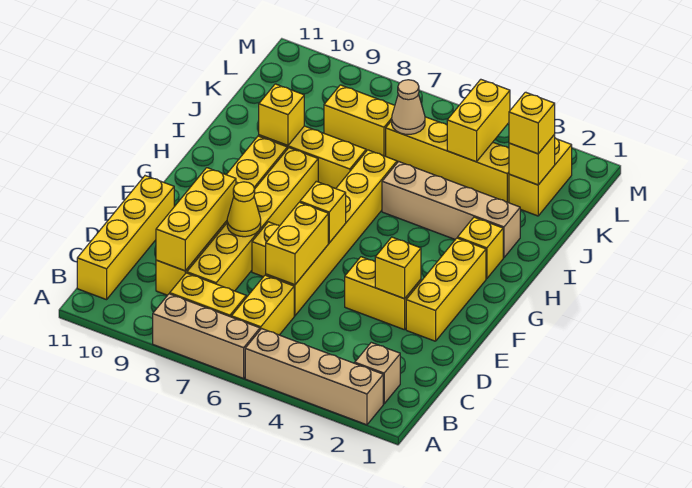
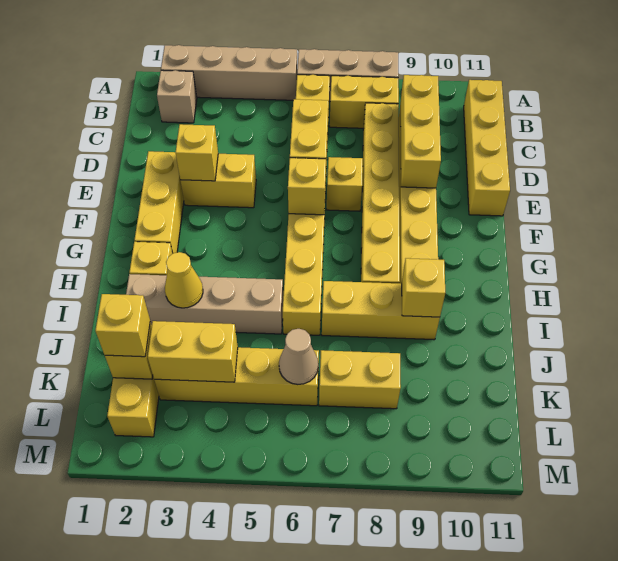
yellow 1x1 cone [227,182,261,237] -> yellow 1x1 cone moved to [165,252,203,308]
yellow 1x2 brick [447,79,510,162] -> yellow 1x2 brick turned to [148,321,238,382]

